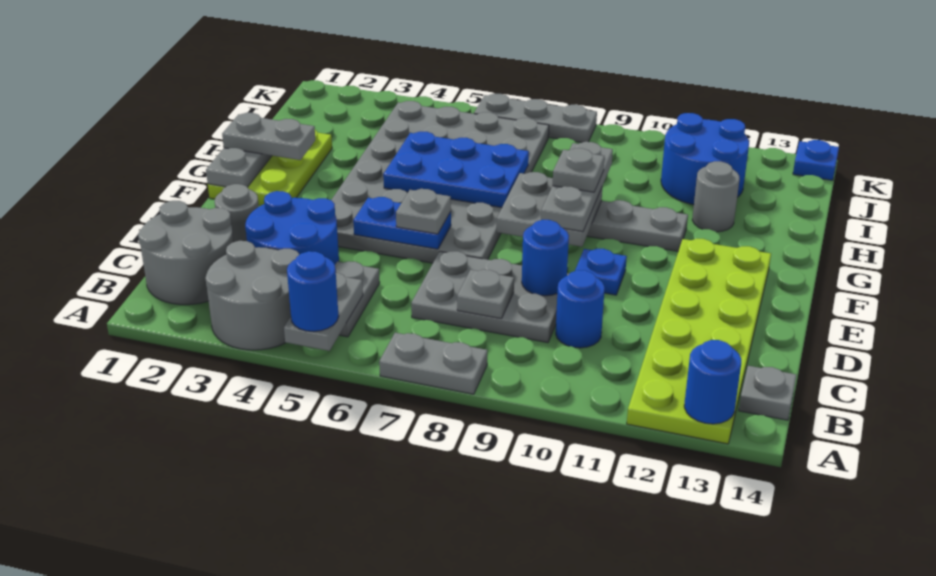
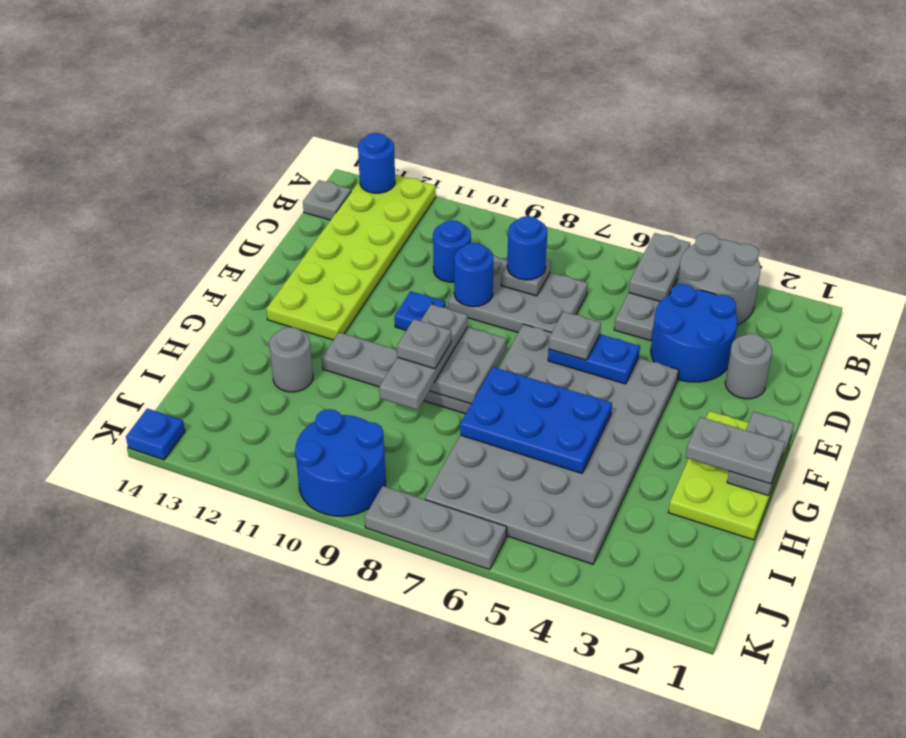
blue 1x1 round brick [287,251,339,332] -> blue 1x1 round brick moved to [507,216,547,280]
grey 1x2 plate [379,333,487,394] -> none
grey 2x2 round brick [138,201,234,305] -> none
blue 2x2 round brick [661,113,749,204] -> blue 2x2 round brick moved to [295,409,386,516]

